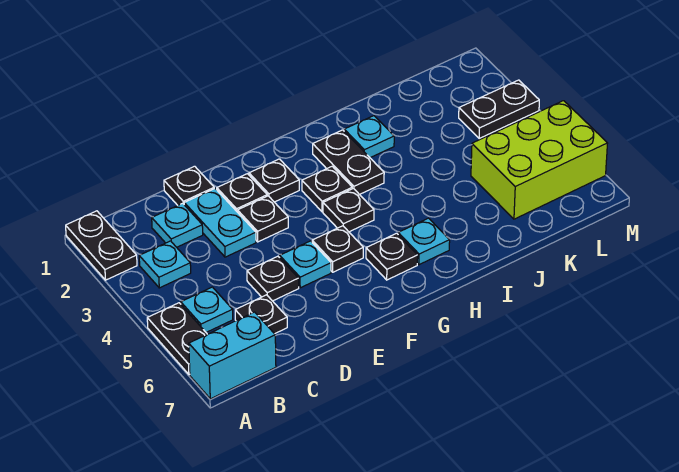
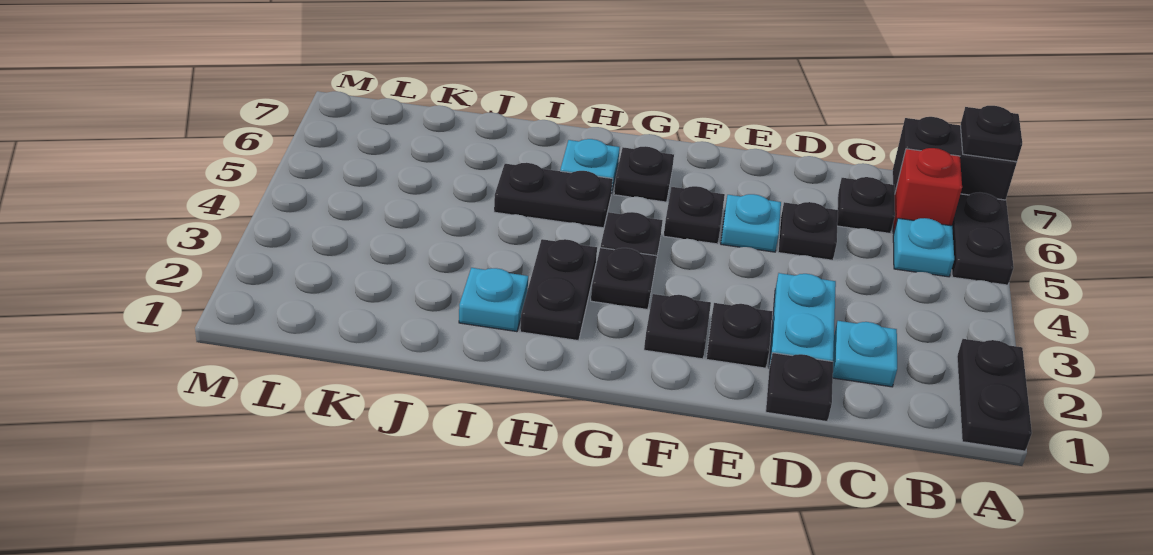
cyan 1x2 brick [189,312,276,399] -> black 1x2 brick [892,117,1017,200]
cyan 1x1 plate [139,241,191,288] -> none
none -> red 1x1 brick [893,148,962,234]
black 1x1 plate [238,196,288,242] -> black 1x1 plate moved to [961,106,1022,162]
lime 2x3 brick [471,101,608,219] -> none
black 1x2 plate [459,80,539,138] -> black 1x2 plate moved to [494,163,613,228]

